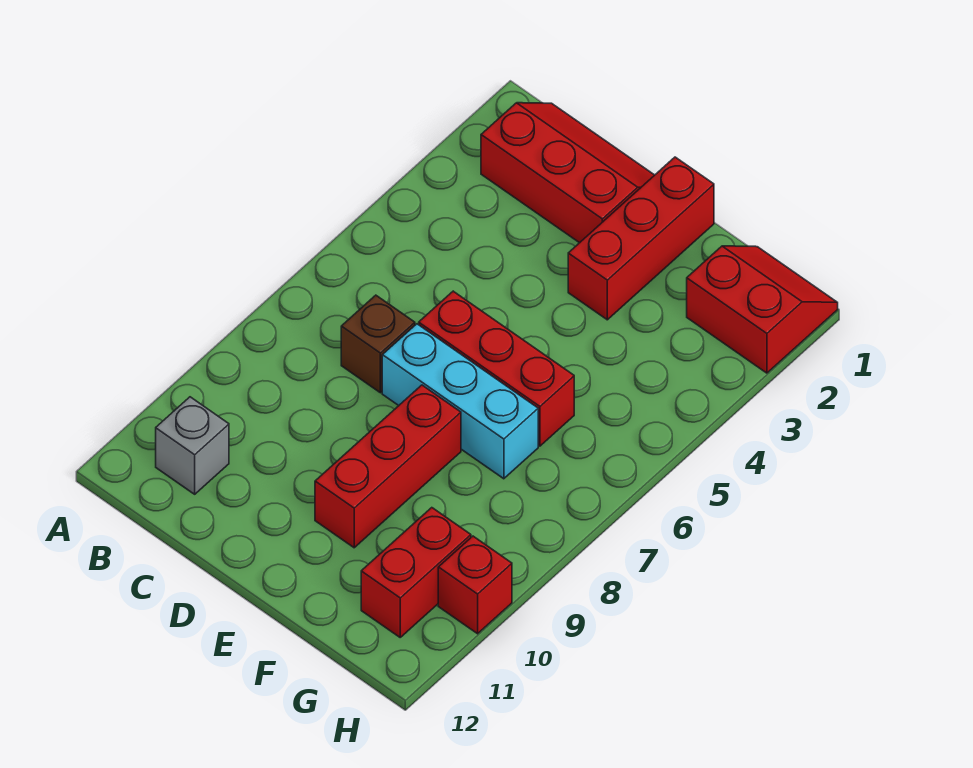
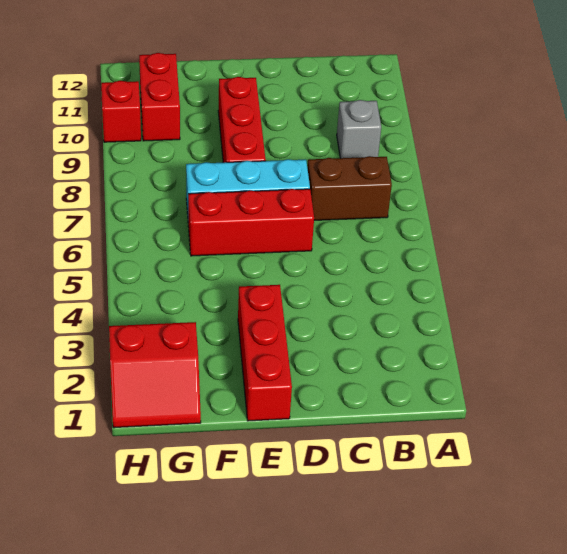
red 2x3 slope [481,103,654,243] -> none
grey 1x1 brick [156,397,229,494] -> grey 1x1 brick moved to [337,100,381,158]
brown 1x1 brick [341,295,415,393] -> brown 1x2 brick [308,156,392,220]

